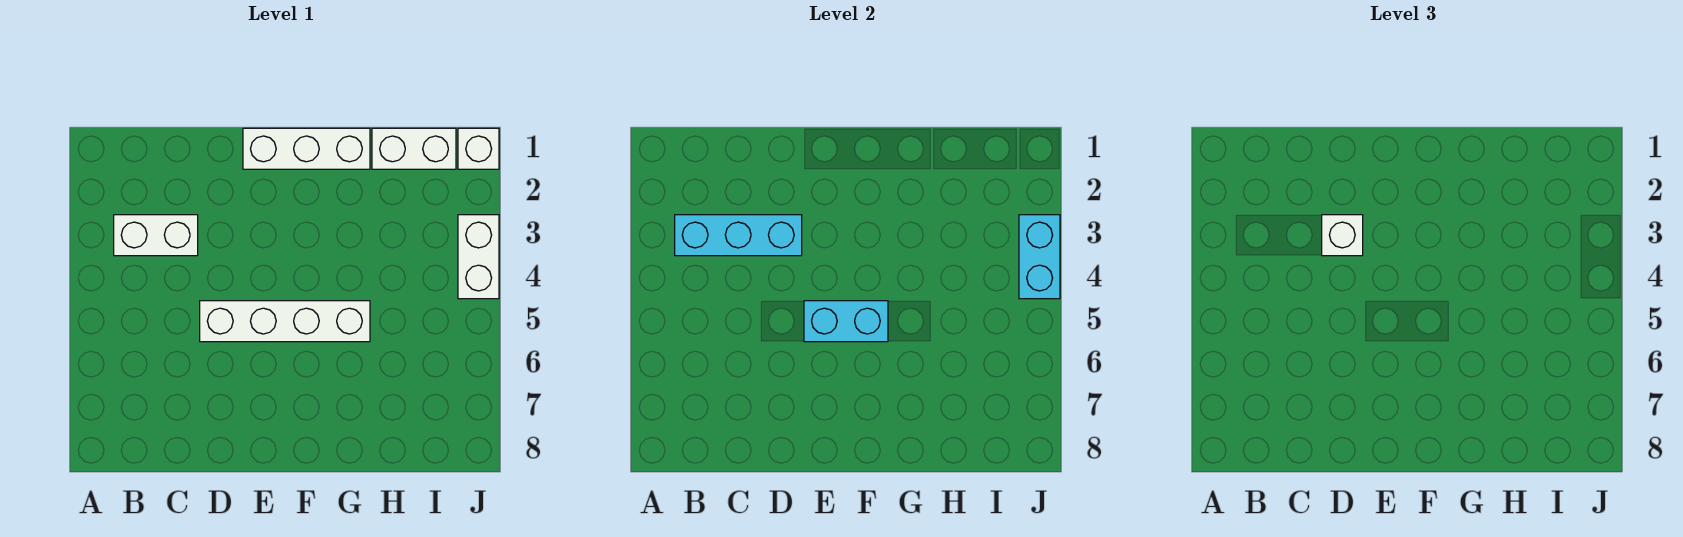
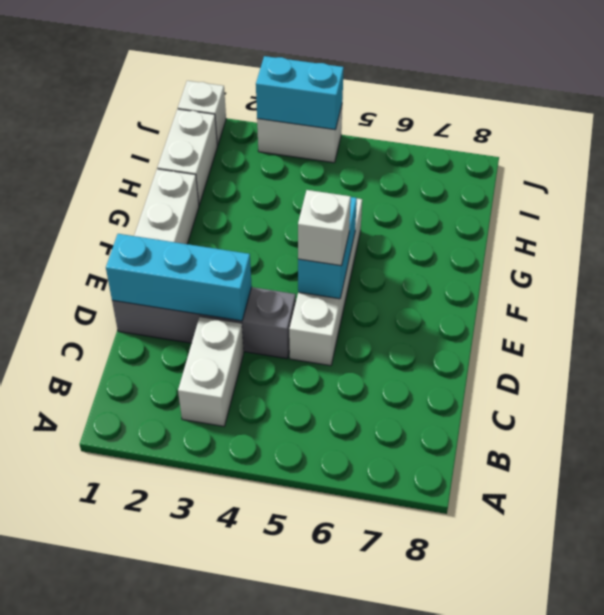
cyan 1x3 brick [675,215,802,256] -> cyan 1x3 brick turned to [106,234,252,321]
none -> grey 1x4 brick [112,287,296,359]
white 1x1 brick [1322,215,1363,256] -> white 1x1 brick moved to [298,190,351,266]

